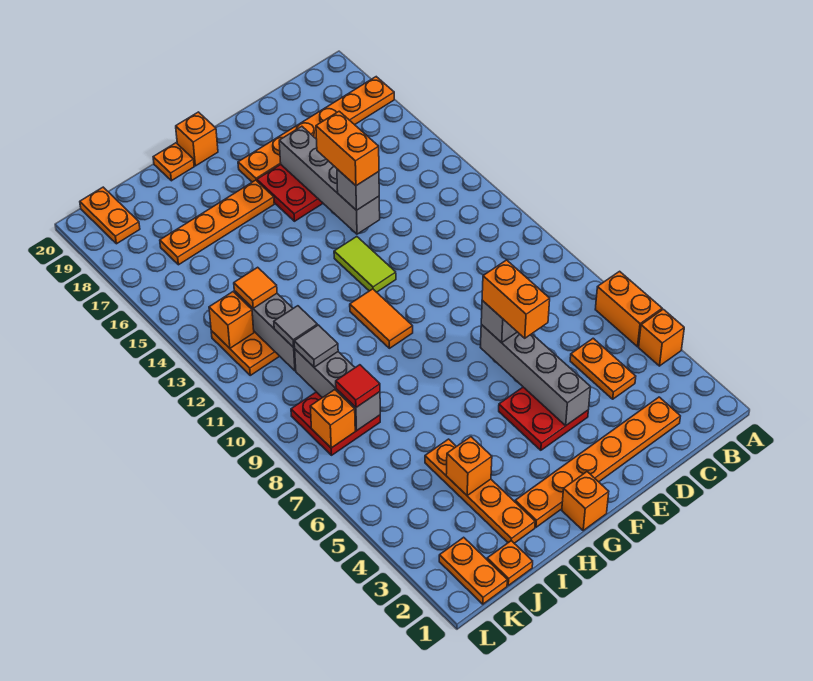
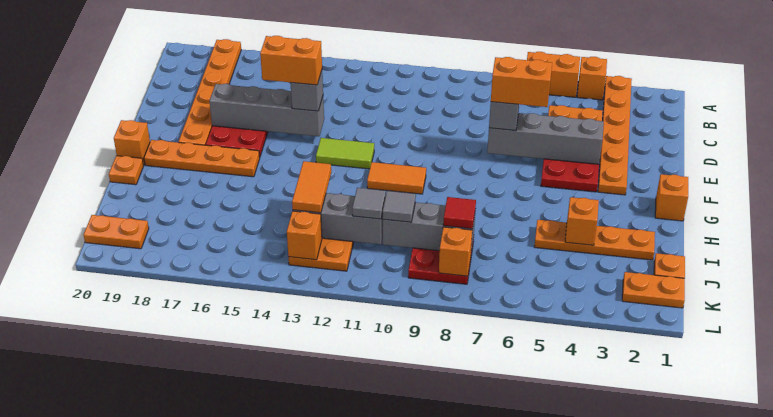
orange 1x6 plate [515,397,680,527] -> orange 1x6 plate moved to [598,76,632,195]
orange 1x4 plate [160,180,274,265] -> orange 1x4 plate turned to [144,140,260,177]
orange 1x1 tile [234,267,277,308] -> orange 1x2 tile [292,161,331,213]

